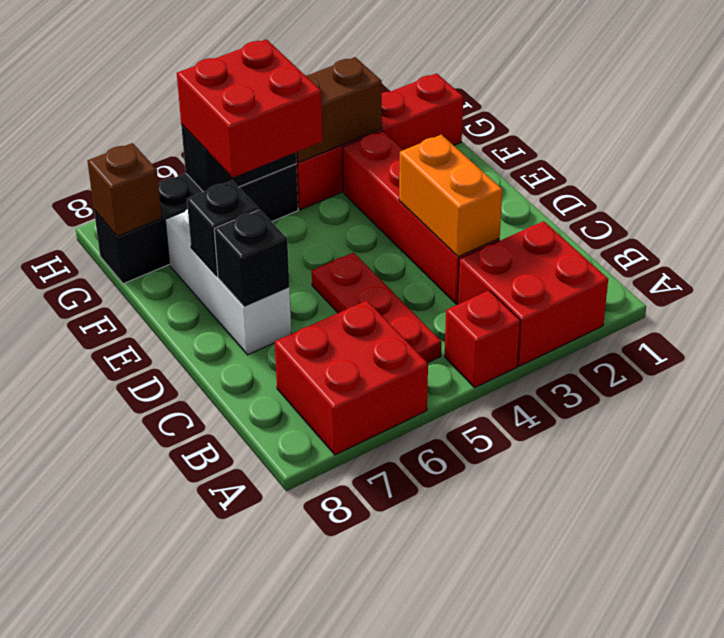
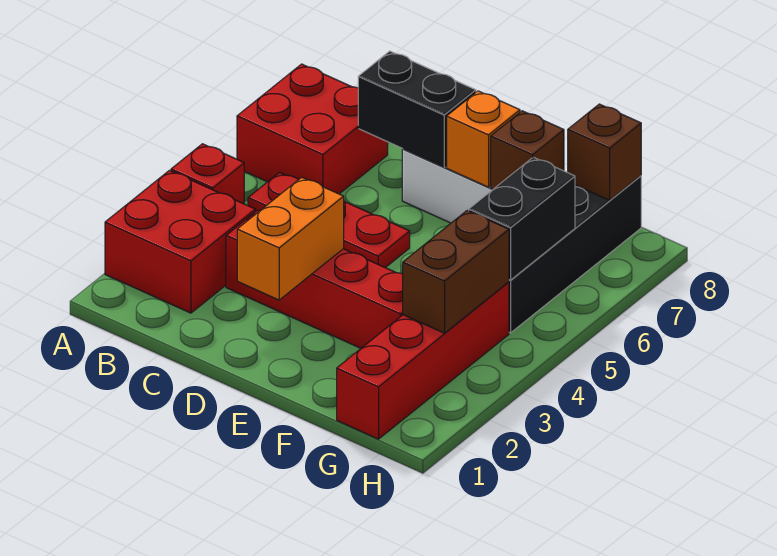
orange 1x2 brick [399,135,502,257] -> orange 1x2 brick turned to [237,177,344,300]
black 1x1 brick [214,210,289,307] -> black 1x2 brick [358,51,476,167]
black 1x1 brick [187,181,259,276] -> orange 1x1 brick [447,91,520,187]
red 2x2 brick [177,39,322,177] -> none
none -> brown 1x1 brick [491,111,564,189]

